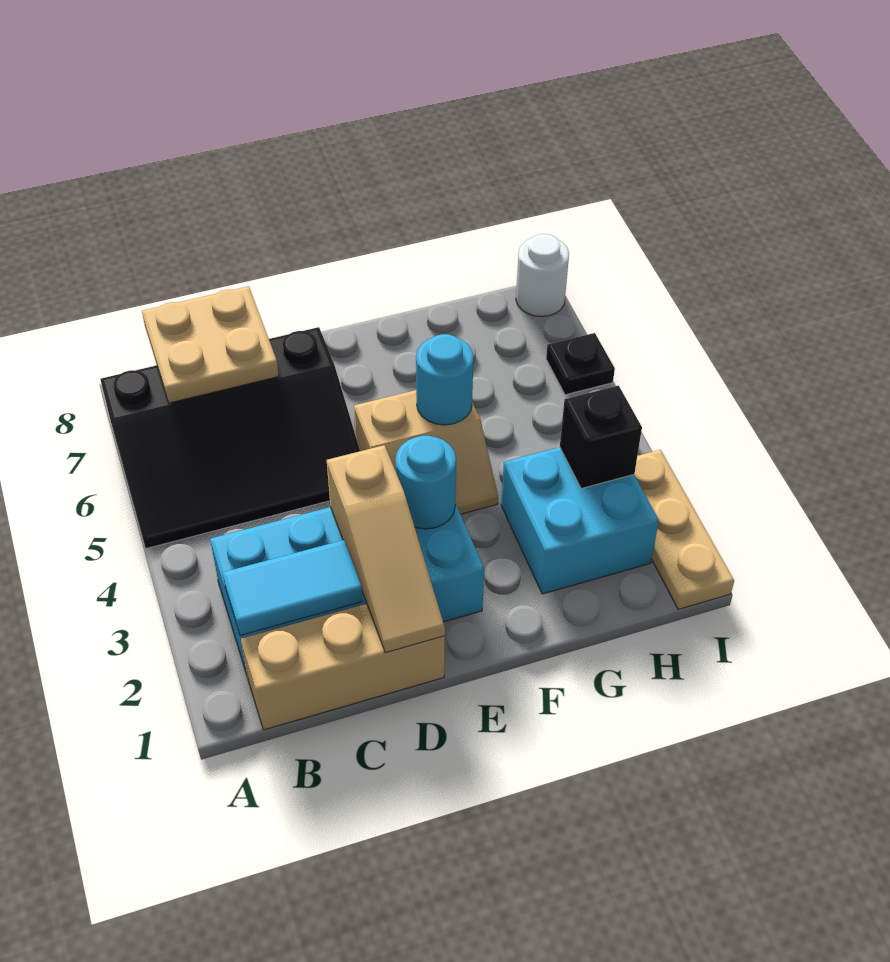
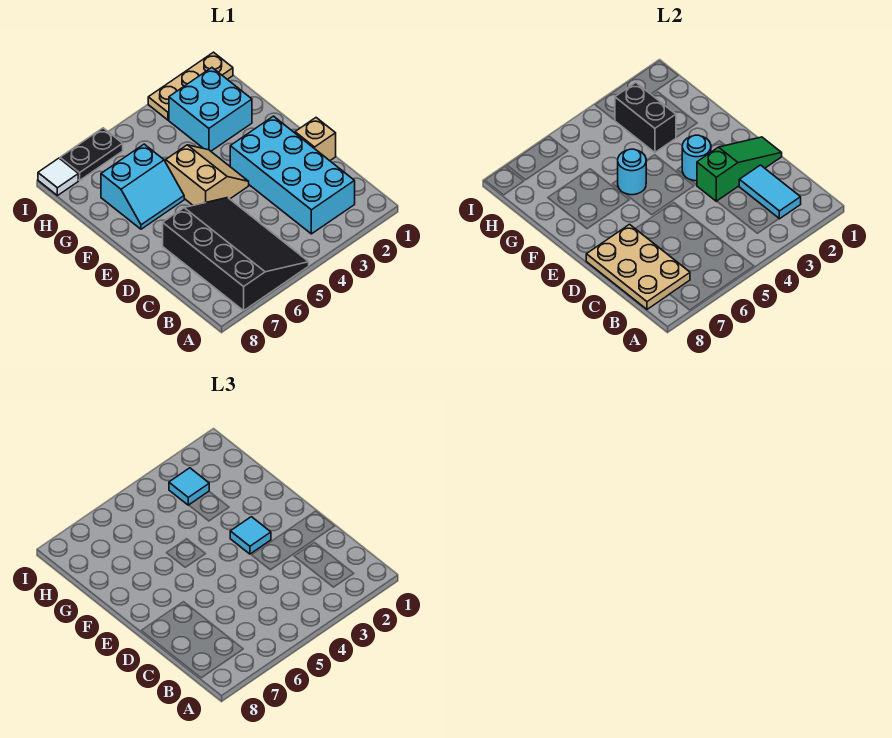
tan 1x3 brick [241,604,445,730] -> tan 1x1 brick [295,118,336,161]
tan 2x2 plate [142,286,279,403] -> tan 2x3 plate [586,224,690,309]
tan 1x3 slope [327,445,445,653] -> green 1x3 slope [697,137,782,201]
none -> cyan 1x1 tile [230,517,271,554]
none -> cyan 2x2 slope [101,144,184,229]
black 1x1 brick [560,386,642,489] -> black 1x2 brick [615,83,676,152]
none -> cyan 1x1 tile [169,468,209,505]
black 1x1 plate [546,333,615,395] -> black 1x2 plate [60,128,123,180]
white 1x1 round brick [516,234,569,317] -> white 1x1 tile [38,158,78,196]

